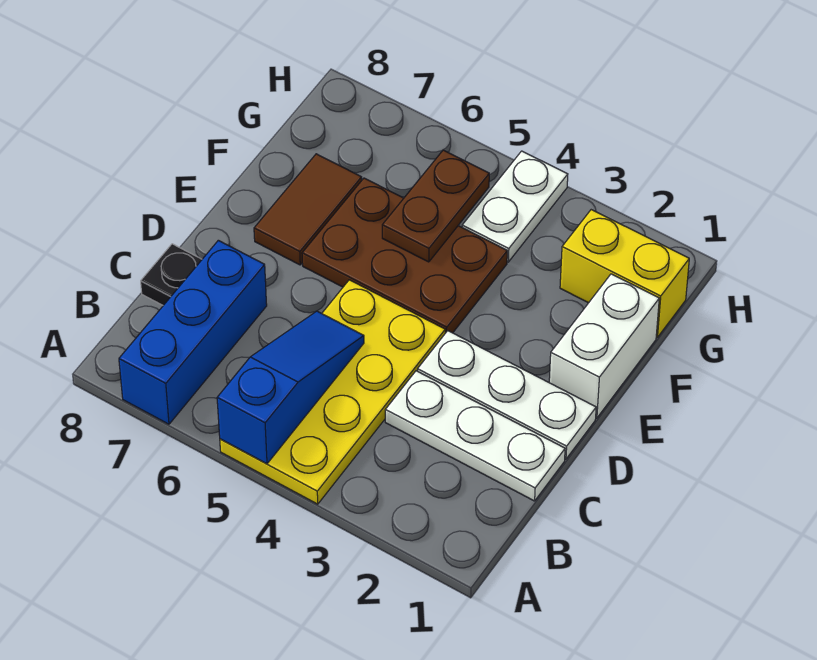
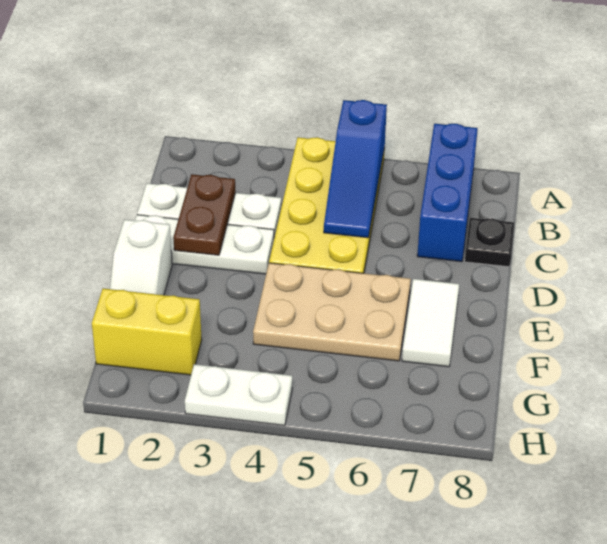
white 1x2 brick [549,274,659,418] -> white 1x2 slope [110,219,172,295]
brown 2x3 plate [302,178,507,333] -> tan 2x3 plate [253,263,411,361]
brown 1x2 tile [254,154,362,265] -> white 1x2 tile [402,279,459,367]
brown 1x2 plate [382,150,489,262] -> brown 1x2 plate moved to [173,174,235,255]
white 1x2 plate [462,151,568,262] -> white 1x2 plate turned to [185,364,292,426]

